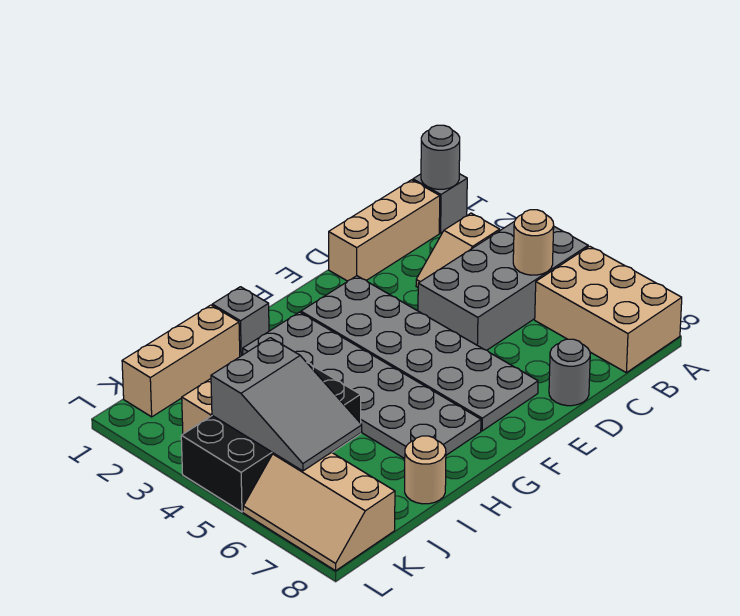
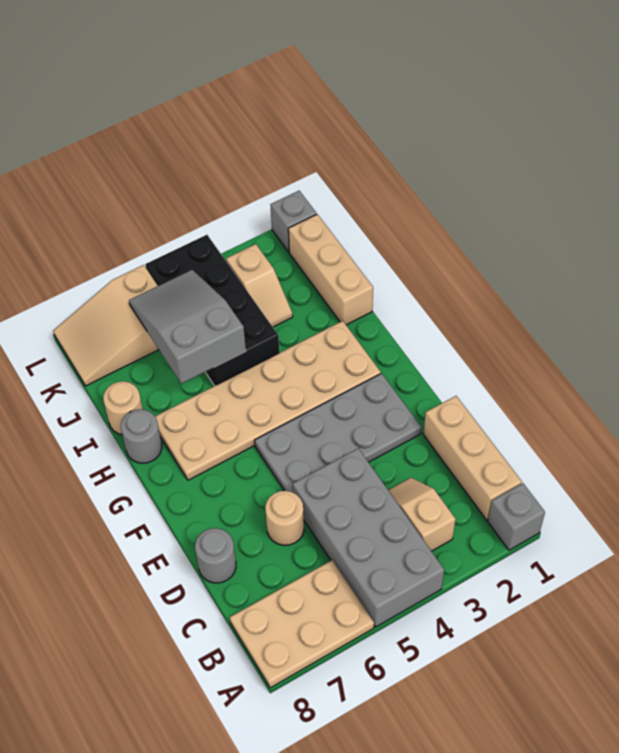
grey 1x1 round brick [421,125,460,189] -> grey 1x1 round brick moved to [121,409,162,463]
tan 2x3 brick [535,246,682,373] -> tan 2x3 plate [230,560,374,688]
tan 1x1 round brick [513,210,554,275] -> tan 1x1 round brick moved to [265,491,304,545]
grey 2x6 plate [301,276,538,431] -> grey 2x4 plate [255,373,421,492]
grey 2x6 plate [243,312,481,459] -> tan 2x6 plate [155,321,381,480]
grey 1x1 brick [212,287,269,356] -> grey 1x1 brick moved to [270,191,317,252]
grey 2x3 slope [211,338,362,471] -> grey 2x3 slope turned to [129,270,246,384]
tan 2x3 slope [243,452,395,571] -> tan 2x3 slope turned to [53,265,159,386]

